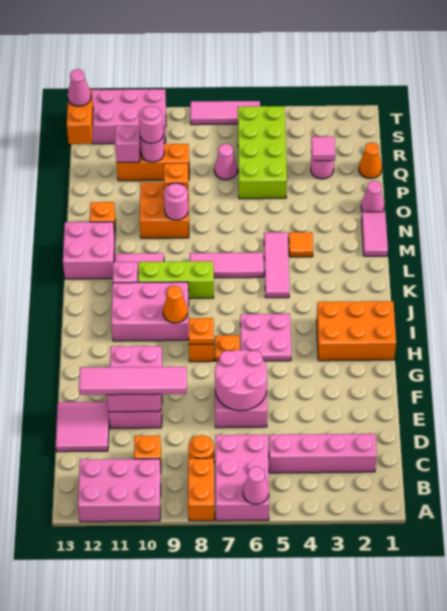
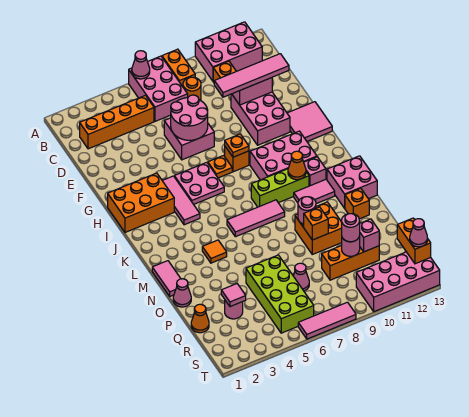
pink 1x4 brick [269,434,377,473] -> orange 1x4 brick [80,95,154,149]
pink 2x2 tile [55,402,109,452] -> pink 2x2 tile moved to [287,102,332,141]
orange 1x1 cone [163,286,188,323] -> orange 1x1 cone moved to [288,151,306,180]
pink 1x3 tile [264,232,289,298] -> pink 1x3 tile moved to [162,176,200,225]

